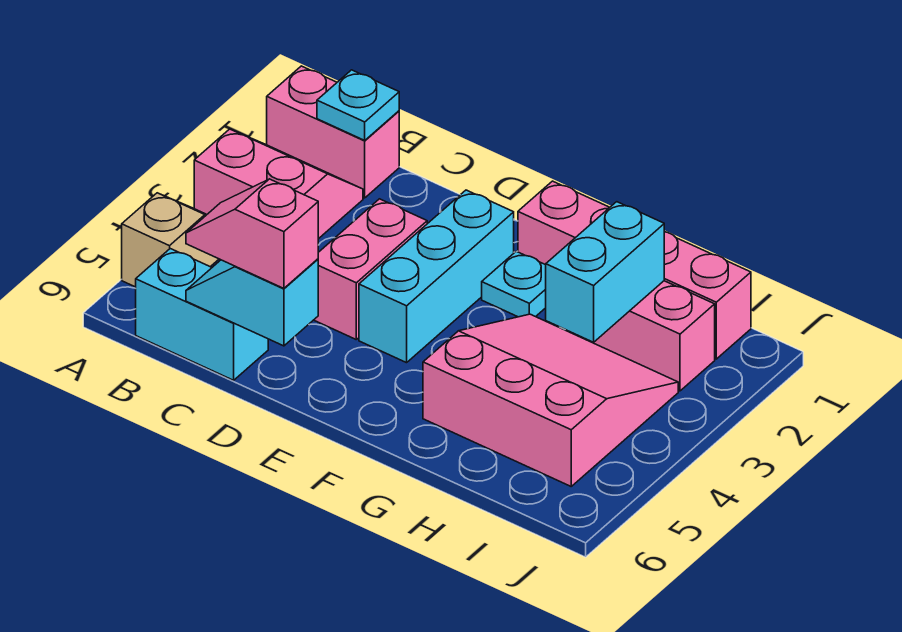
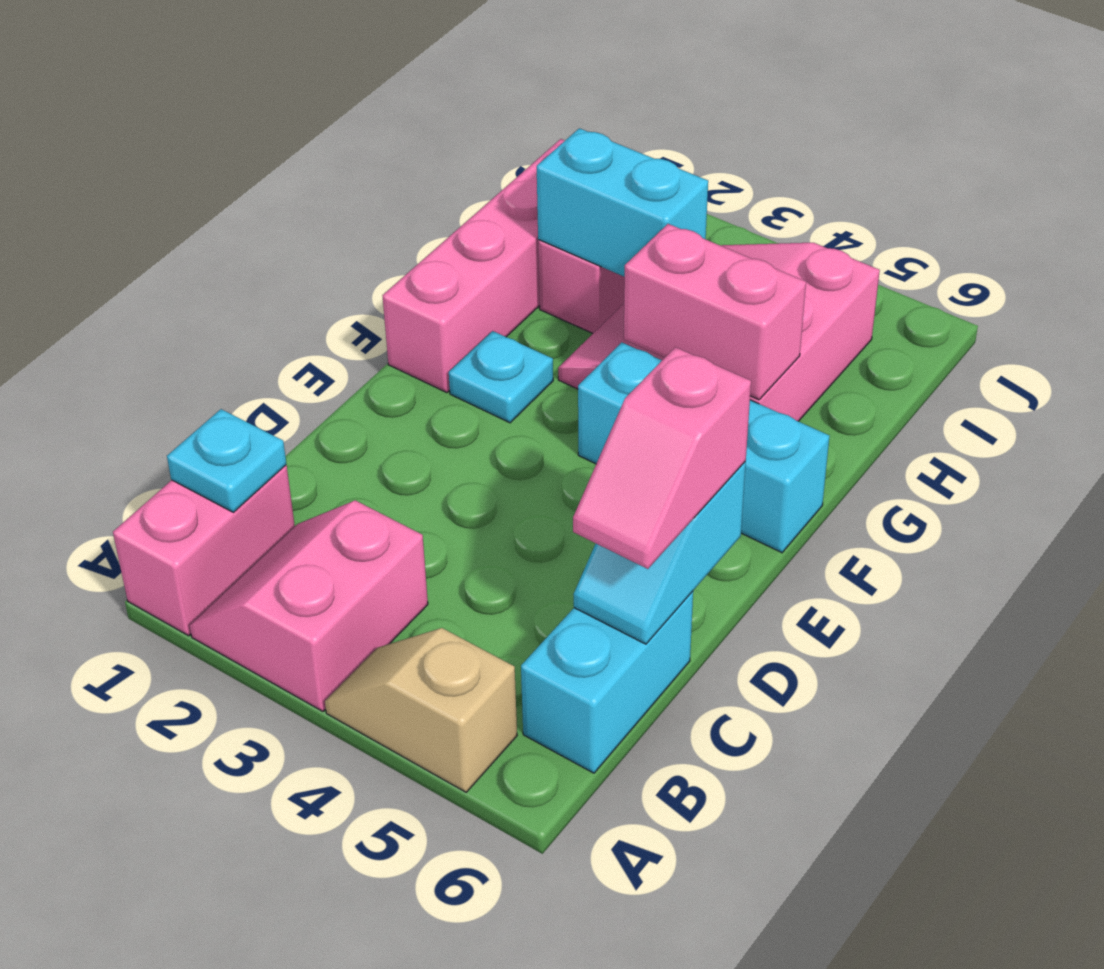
pink 1x2 brick [314,199,427,339] -> pink 1x2 brick moved to [624,224,806,400]
cyan 1x3 brick [359,190,514,363] -> cyan 1x3 brick moved to [578,342,829,553]

